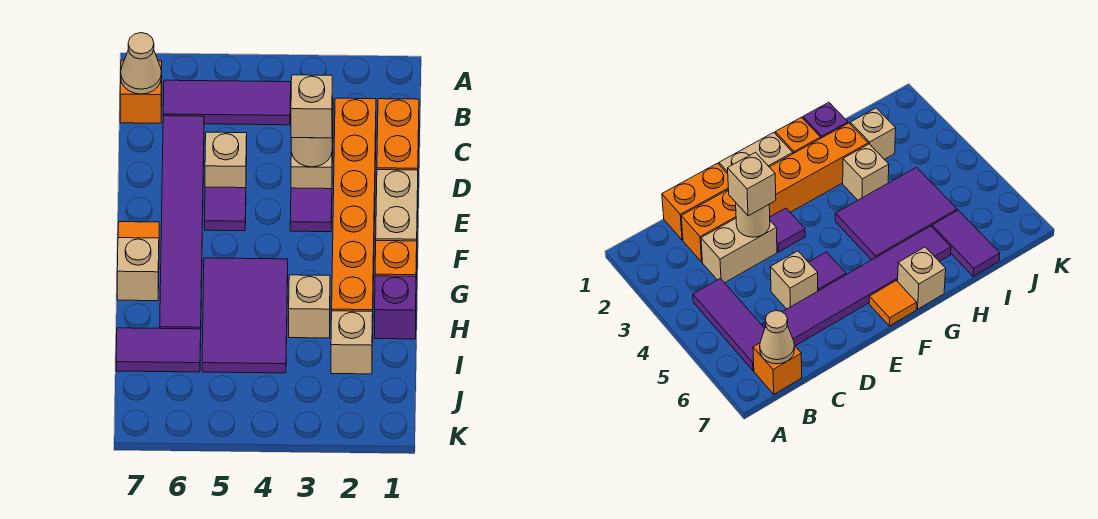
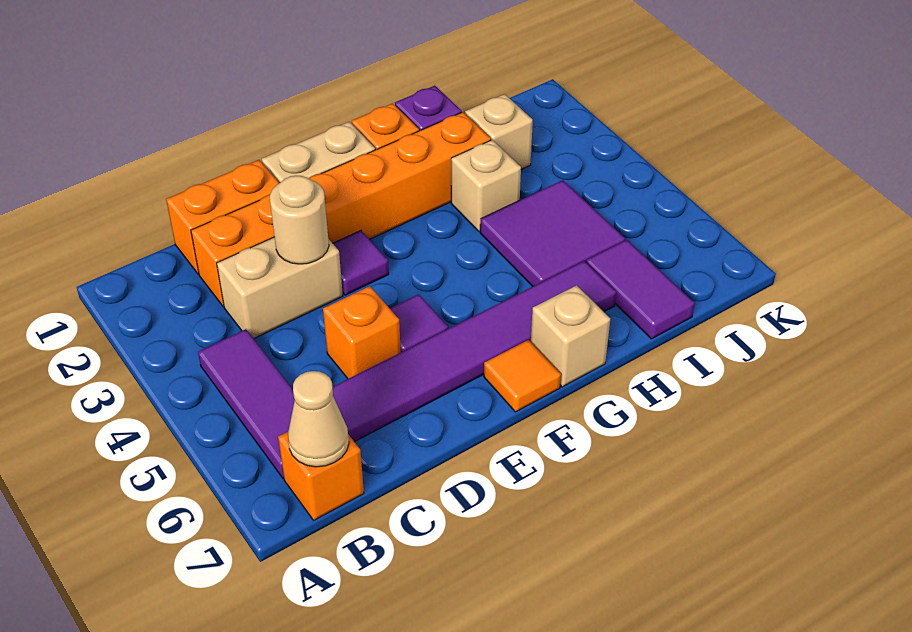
tan 1x1 brick [291,75,332,138] -> none
tan 1x1 brick [205,132,247,188] -> orange 1x1 brick [323,286,401,379]
purple 2x3 tile [202,258,288,373] -> purple 2x2 tile [480,180,625,286]

